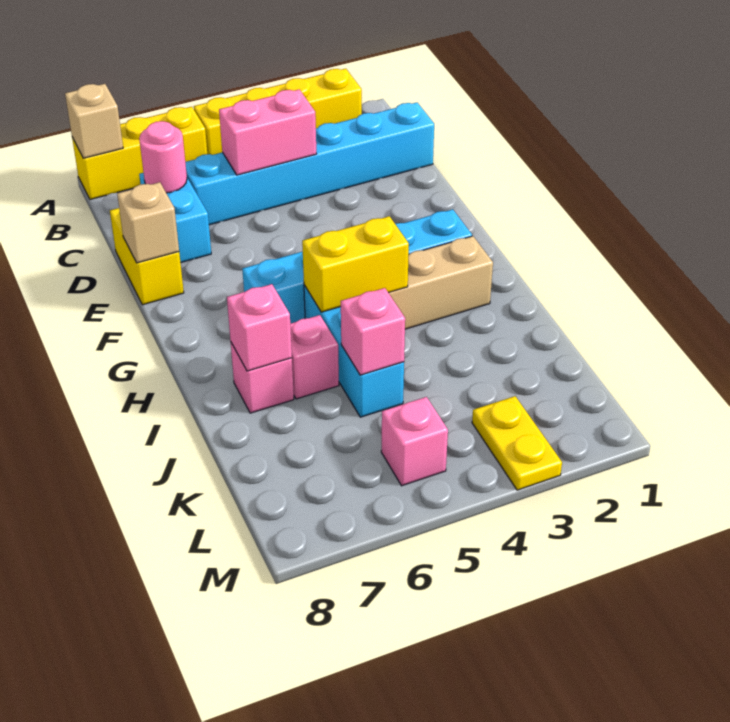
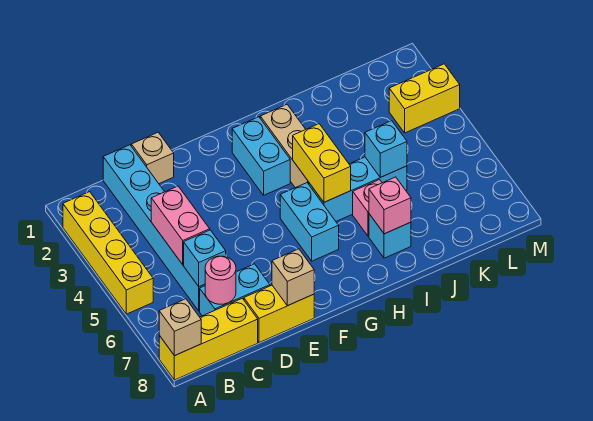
yellow 1x3 brick [72,107,207,199] -> yellow 1x3 brick turned to [159,298,258,380]
none -> cyan 1x1 brick [184,230,226,287]
none -> tan 1x1 brick [131,132,174,184]
pink 1x1 brick [231,343,294,413] -> cyan 1x1 brick [369,214,411,258]
pink 1x1 brick [341,288,405,375] -> cyan 1x1 brick [365,121,407,177]
yellow 1x2 plate [472,396,562,490] -> yellow 1x2 brick [389,64,460,133]
pink 1x1 brick [381,397,448,486] -> none

